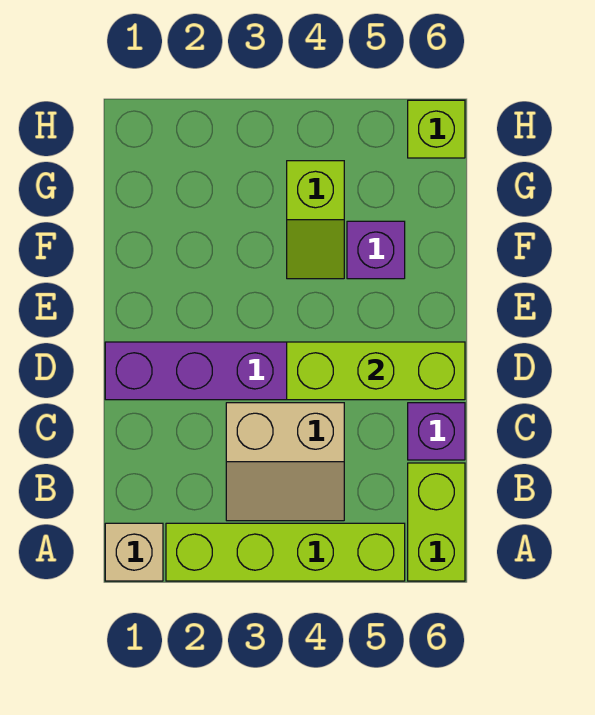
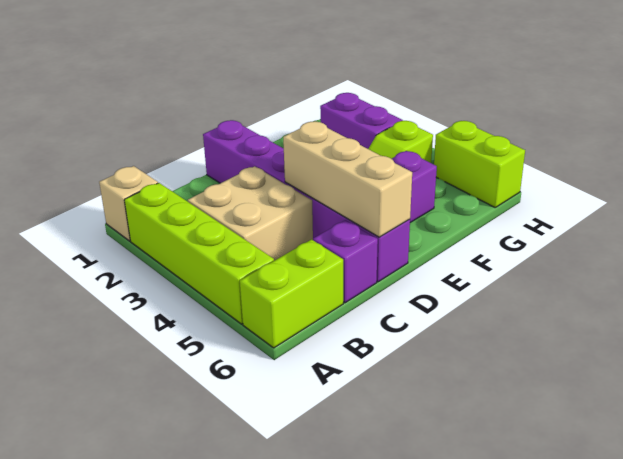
tan 2x2 slope [226,403,344,521] -> tan 2x2 brick [188,166,313,261]
lime 1x3 brick [287,342,465,400] -> tan 1x3 brick [283,121,412,237]
none -> purple 1x2 brick [320,93,403,149]
lime 1x1 brick [408,100,465,158] -> lime 1x2 brick [434,121,525,207]

